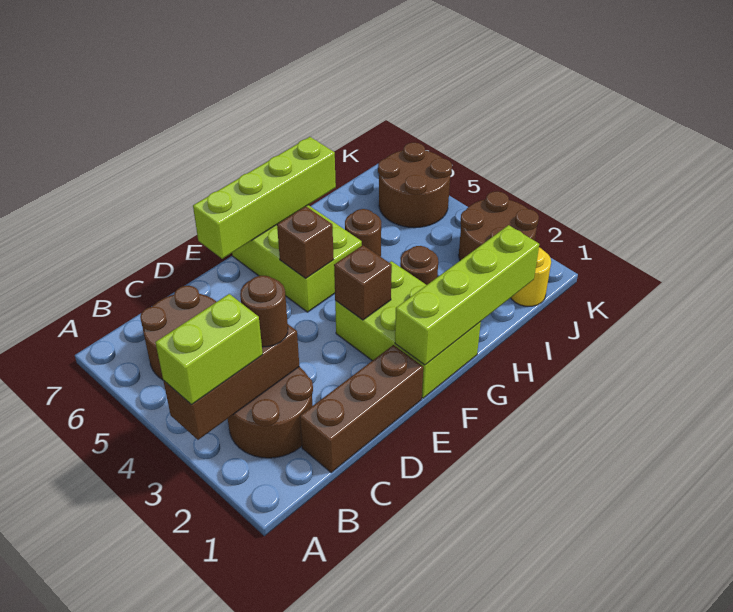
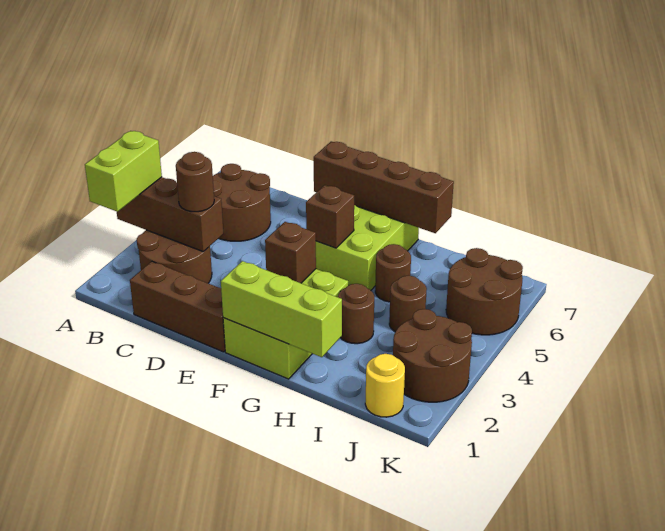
lime 1x2 brick [155,294,263,405] -> lime 1x2 brick turned to [85,131,162,212]
lime 1x4 brick [193,137,336,259] -> brown 1x4 brick [314,141,454,233]
lime 1x4 brick [395,225,539,365] -> lime 1x3 brick [221,261,342,357]
none -> brown 1x1 round brick [389,276,427,332]

